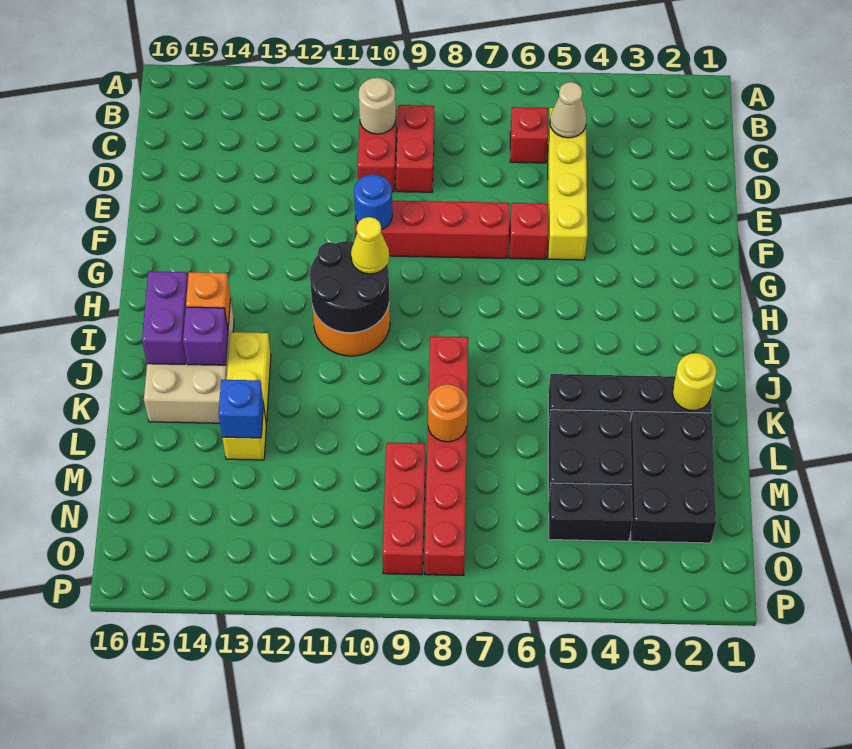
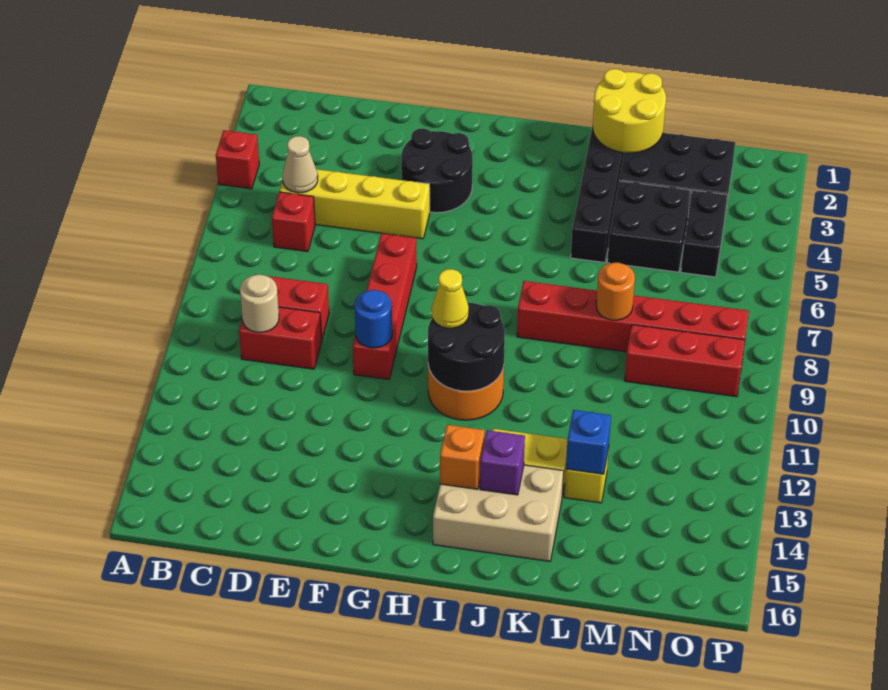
none -> black 2x2 round brick [401,128,473,213]
red 1x1 brick [510,203,548,259] -> red 1x1 brick moved to [216,130,259,189]
purple 1x2 brick [142,271,188,364] -> none
yellow 1x1 round brick [673,353,716,411] -> yellow 2x2 round brick [593,69,666,153]

